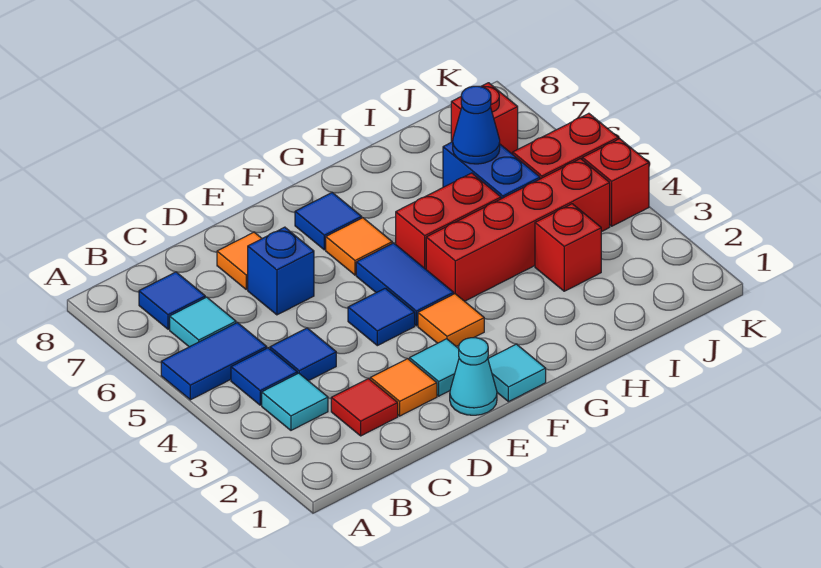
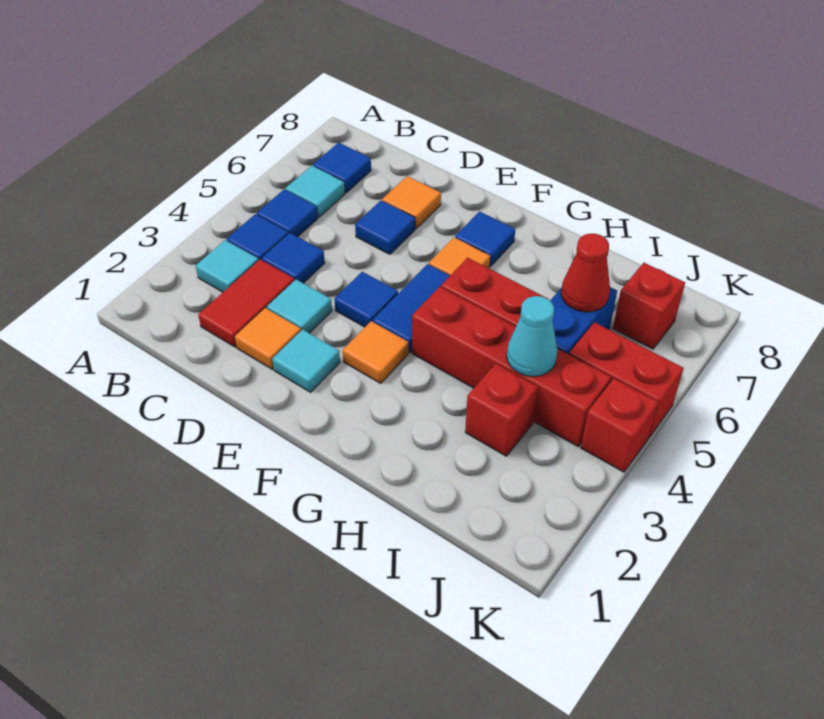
blue 1x2 tile [161,322,267,400] -> blue 1x1 tile [257,189,318,237]
red 1x1 tile [331,378,398,436] -> red 1x2 tile [198,260,294,347]
blue 1x1 brick [248,227,314,315] -> blue 1x1 tile [355,201,415,254]
cyan 1x1 cone [450,338,497,415] -> cyan 1x1 cone moved to [507,296,557,376]
cyan 1x1 tile [488,344,546,402] -> cyan 1x1 tile moved to [267,280,332,333]
blue 1x1 cone [453,86,500,164] -> red 1x1 cone [561,233,610,312]

